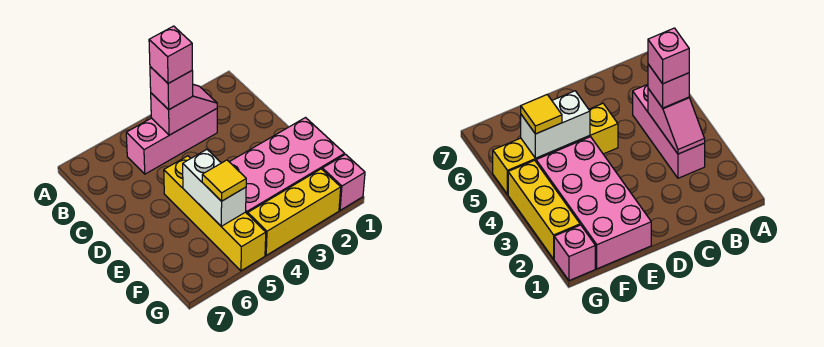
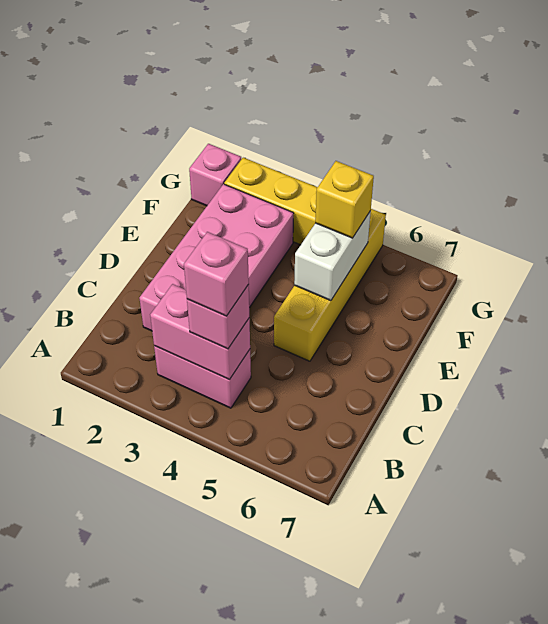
pink 1x3 brick [126,109,217,174] -> pink 1x2 brick [154,346,251,408]
pink 1x2 slope [151,84,217,135] -> pink 1x2 brick [150,284,250,380]
pink 2x4 brick [230,118,345,214] -> pink 2x4 brick turned to [139,184,294,331]
yellow 1x1 tile [202,160,246,201] -> yellow 1x1 brick [315,161,374,238]

